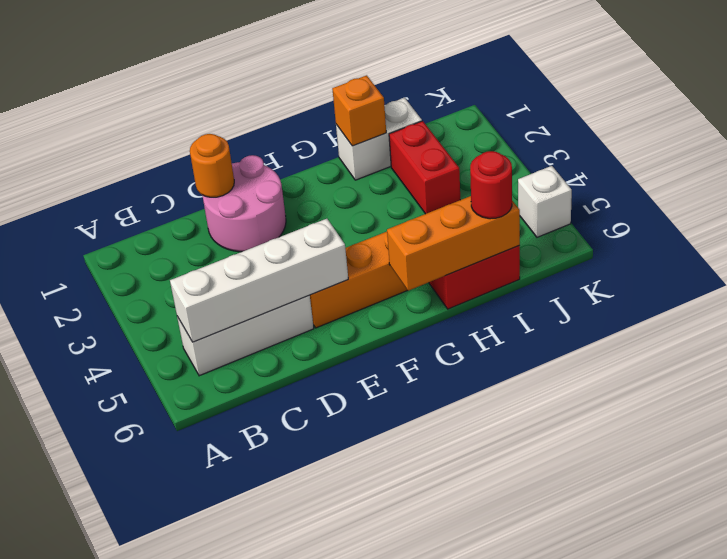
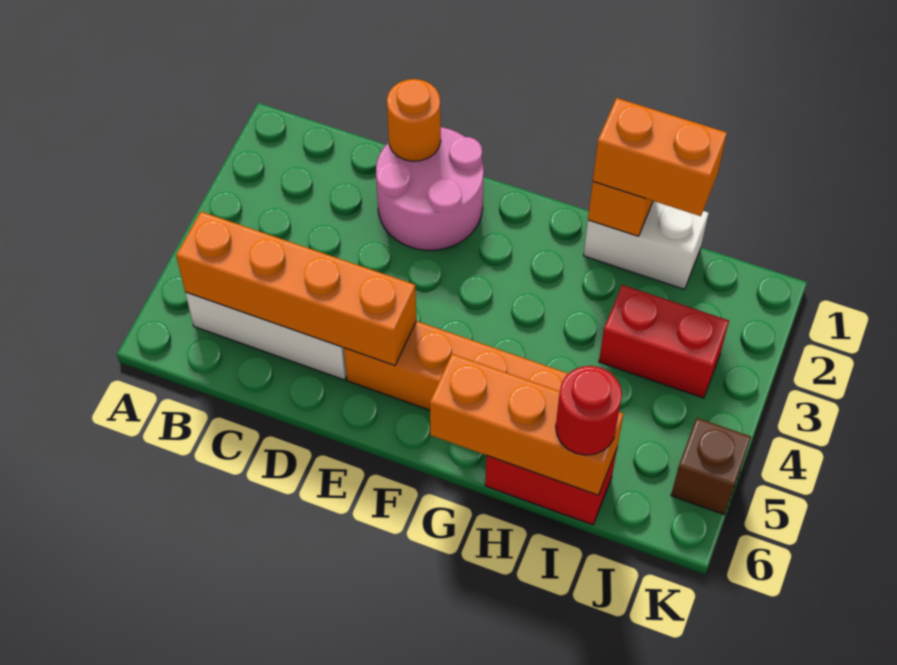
white 1x4 brick [170,219,348,342] -> orange 1x4 brick [176,212,416,366]
none -> orange 1x2 brick [593,98,727,216]
red 1x2 brick [389,121,460,214] -> red 1x2 brick turned to [599,285,729,398]
white 1x1 brick [518,166,572,237] -> brown 1x1 brick [671,418,751,514]

